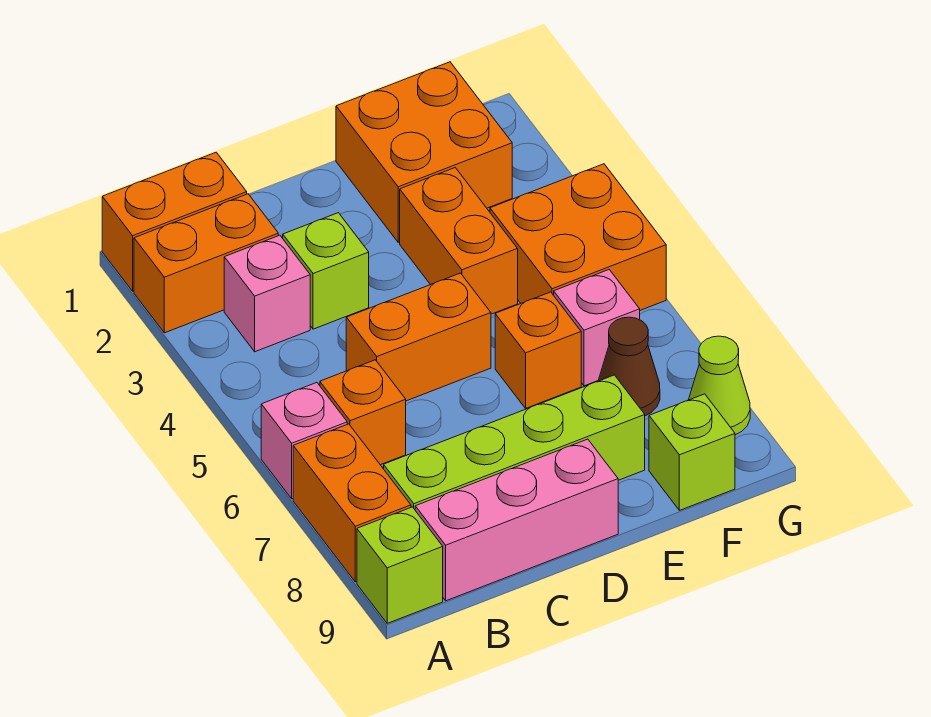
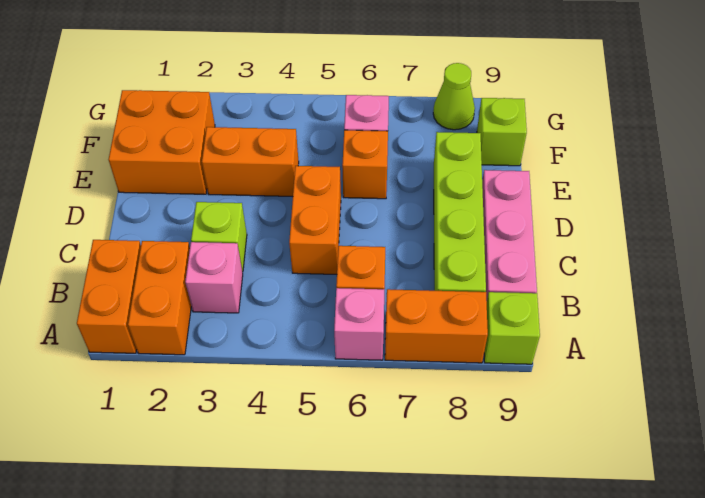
orange 2x2 brick [490,164,666,310] -> none
brown 1x1 cone [598,317,660,416] -> none

